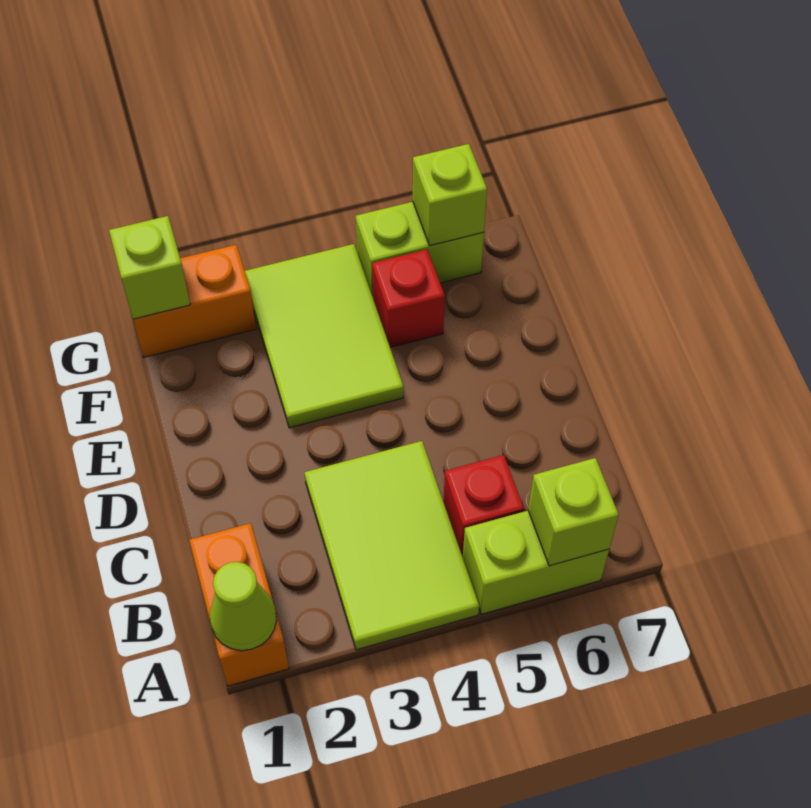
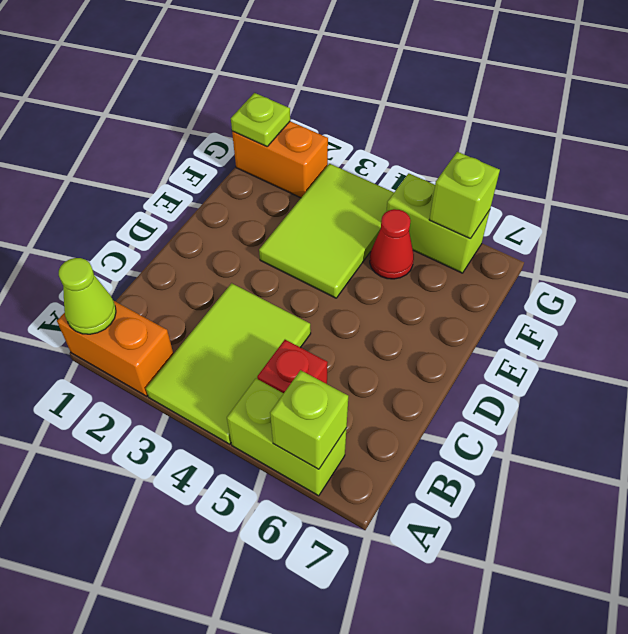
orange 1x2 brick [189,523,289,686] -> orange 1x2 brick turned to [57,301,173,396]
red 1x1 brick [372,249,445,347] -> red 1x1 cone [370,209,414,279]
lime 1x1 brick [109,216,190,319] -> lime 1x1 plate [231,93,290,147]

